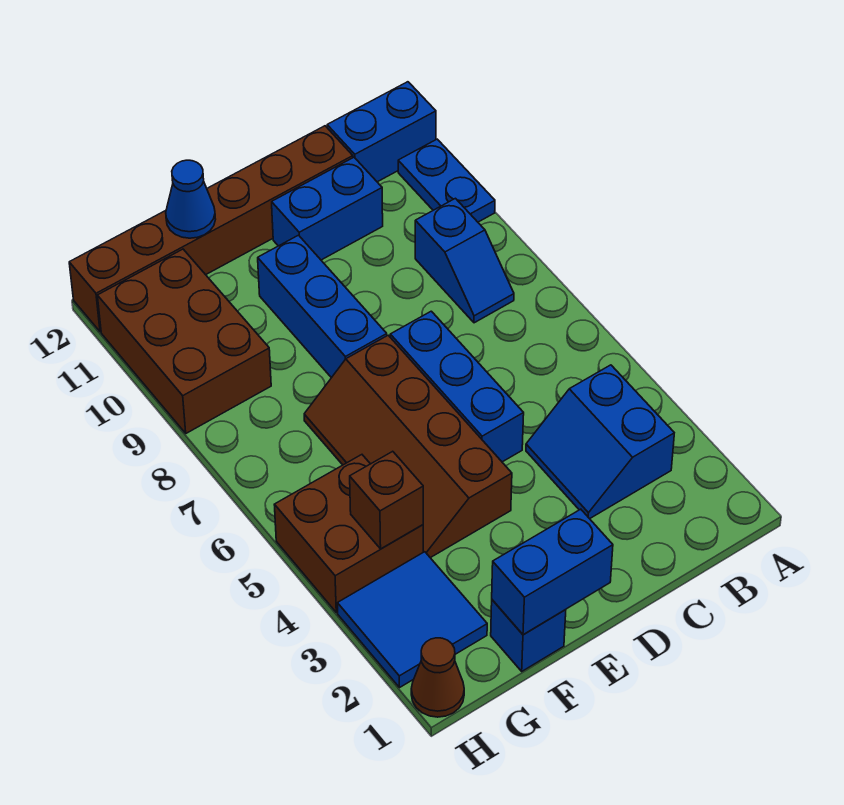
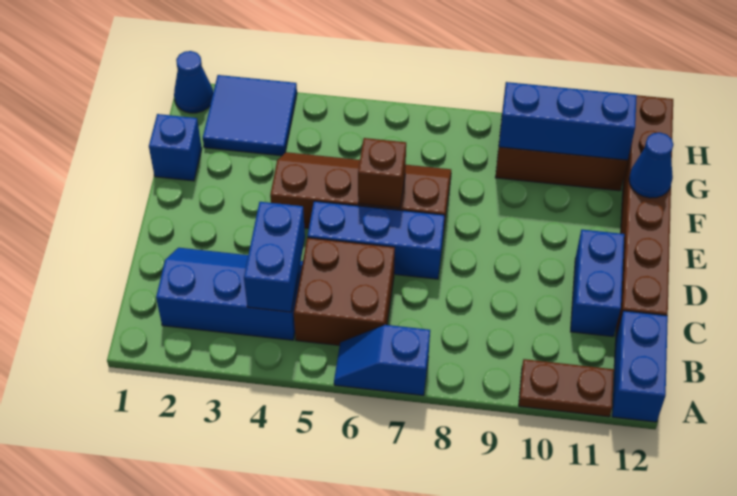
blue 1x2 plate [398,139,495,222] -> brown 1x2 plate [519,359,614,417]
blue 2x2 slope [526,365,674,519] -> blue 2x3 slope [156,248,303,340]
blue 1x2 slope [415,198,514,323] -> blue 1x2 slope moved to [334,325,430,395]
blue 1x2 brick [492,509,613,635] -> blue 1x2 brick moved to [244,202,305,312]
blue 1x3 brick [258,235,387,378] -> blue 1x3 brick moved to [499,82,637,160]
brown 2x2 brick [274,455,423,612] -> brown 2x2 brick moved to [294,238,395,346]
brown 1x1 brick [350,451,423,549] -> brown 1x1 brick moved to [358,138,406,208]
brown 1x1 cone [411,638,464,717] -> blue 1x1 cone [174,51,213,113]

